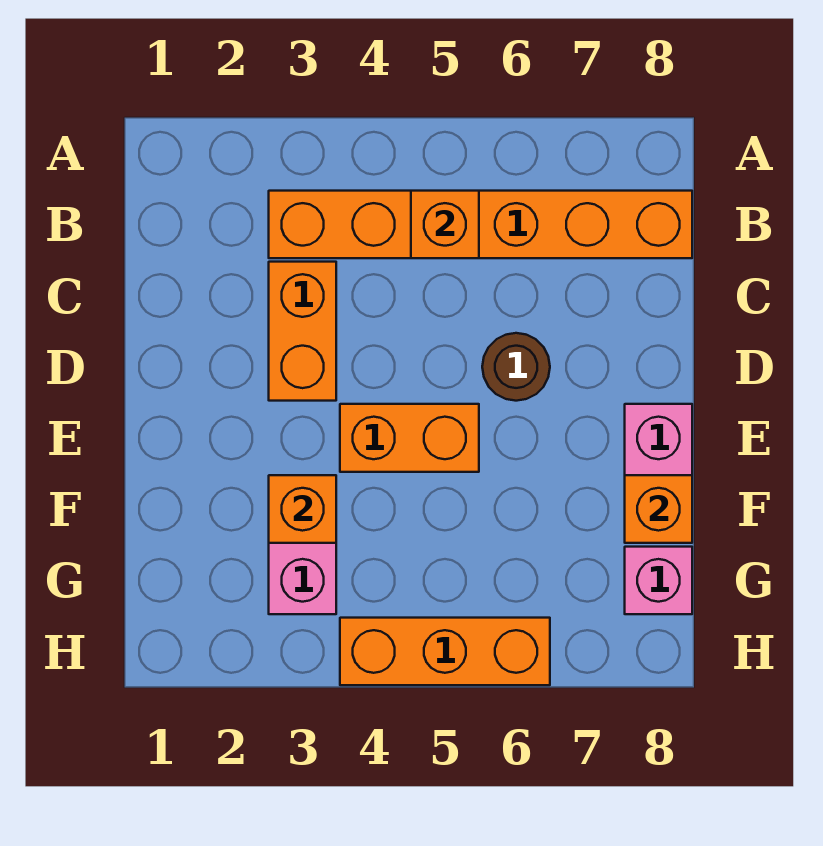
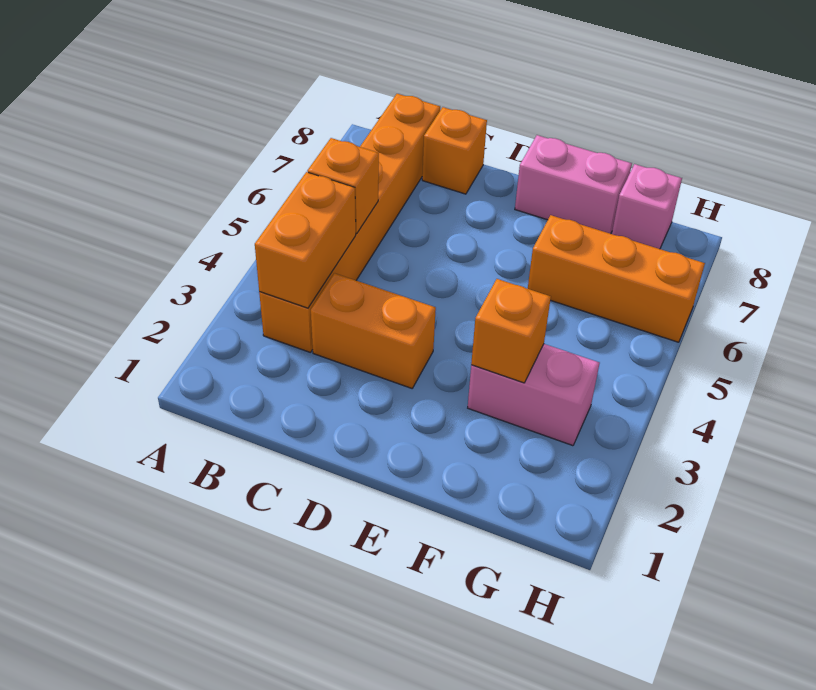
brown 1x1 round brick [482,333,550,401] -> none
orange 1x2 brick [340,404,479,472] -> orange 1x2 brick moved to [255,172,356,308]
orange 1x1 brick [625,475,692,543] -> orange 1x1 brick moved to [422,107,487,194]
orange 1x3 brick [340,618,550,685] -> orange 1x3 brick turned to [528,215,705,342]

